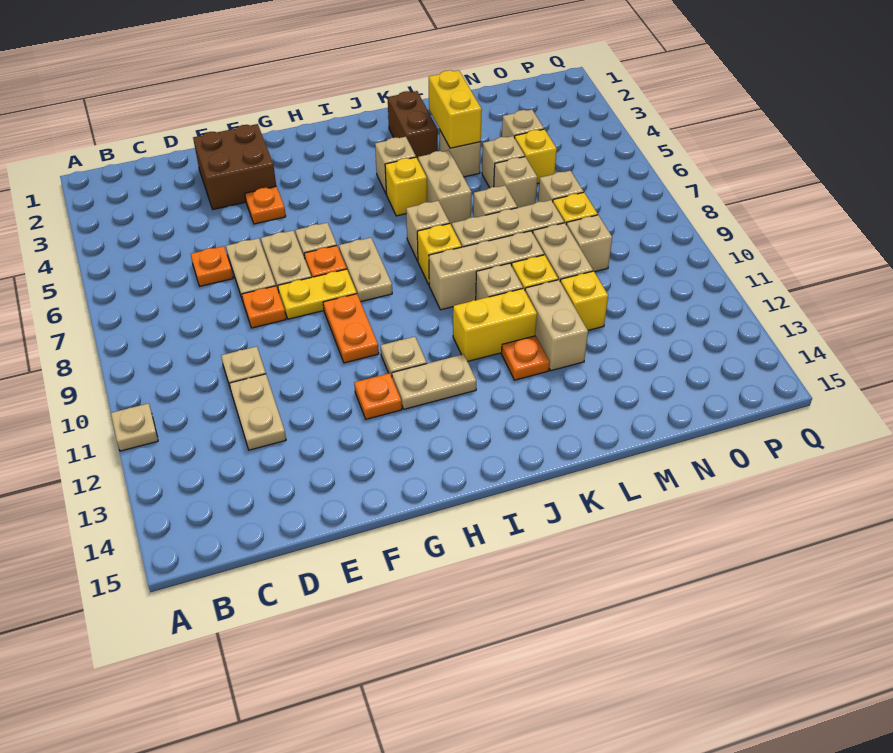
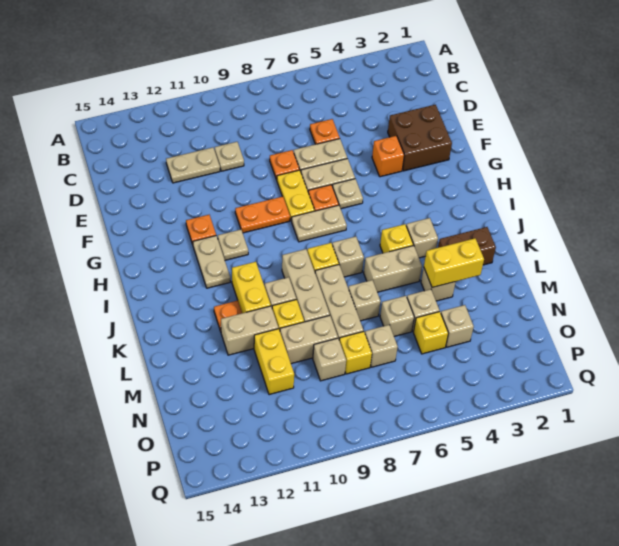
tan 1x1 plate [111,403,158,451] -> none
orange 1x1 plate [245,186,286,224] -> orange 1x1 brick [372,136,404,177]
yellow 1x1 brick [560,271,608,330] -> yellow 1x2 brick [254,329,294,395]

